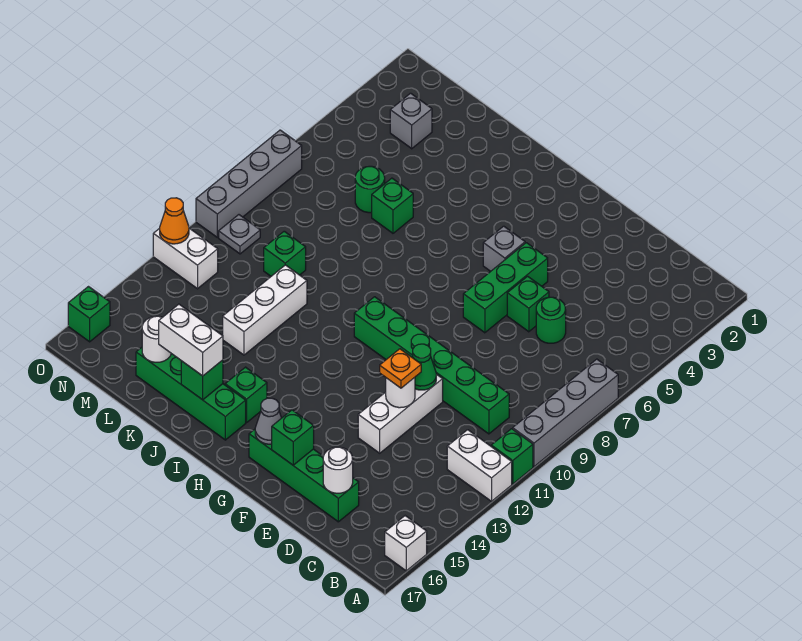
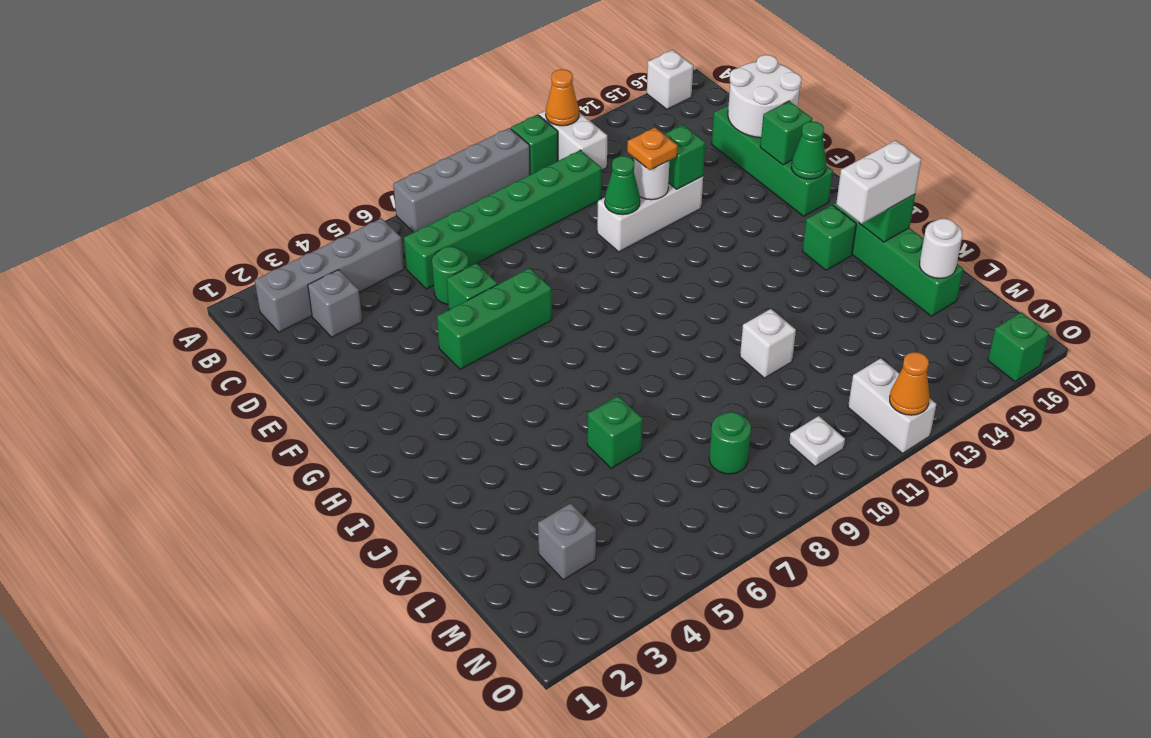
none -> orange 1x1 cone [546,69,579,126]
green 1x6 brick [354,297,509,434] -> green 1x6 brick turned to [404,150,601,289]
white 1x1 round brick [323,447,353,493] -> white 2x2 round brick [728,55,802,138]
grey 1x1 brick [483,226,525,271] -> grey 1x1 brick moved to [308,270,362,337]
grey 1x1 cone [255,398,281,444] -> green 1x1 cone [791,122,826,179]
white 1x2 brick [159,304,223,376] -> white 1x2 brick turned to [836,140,921,224]
white 1x3 brick [223,265,307,355] -> white 1x1 brick [740,309,796,378]
green 1x1 round brick [355,166,385,213] -> green 1x1 round brick moved to [709,412,751,474]
green 1x1 brick [264,231,306,276] -> green 1x1 brick moved to [664,125,705,189]
grey 1x1 plate [219,215,260,254] -> white 1x1 plate [789,416,845,467]
grey 1x4 brick [196,130,302,238] -> grey 1x4 brick moved to [255,218,404,332]

